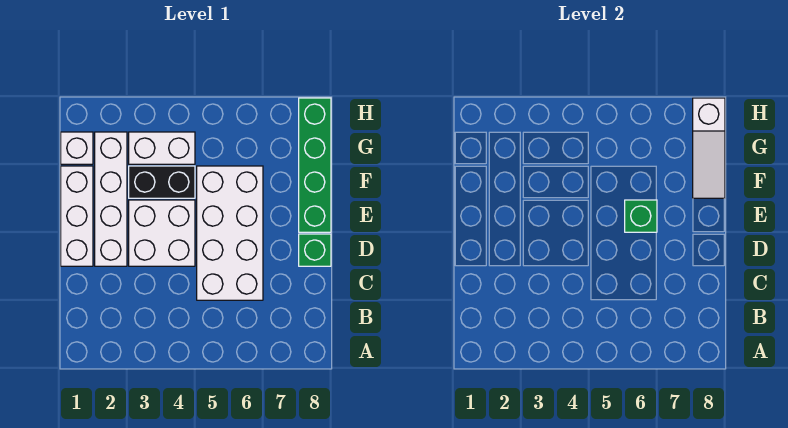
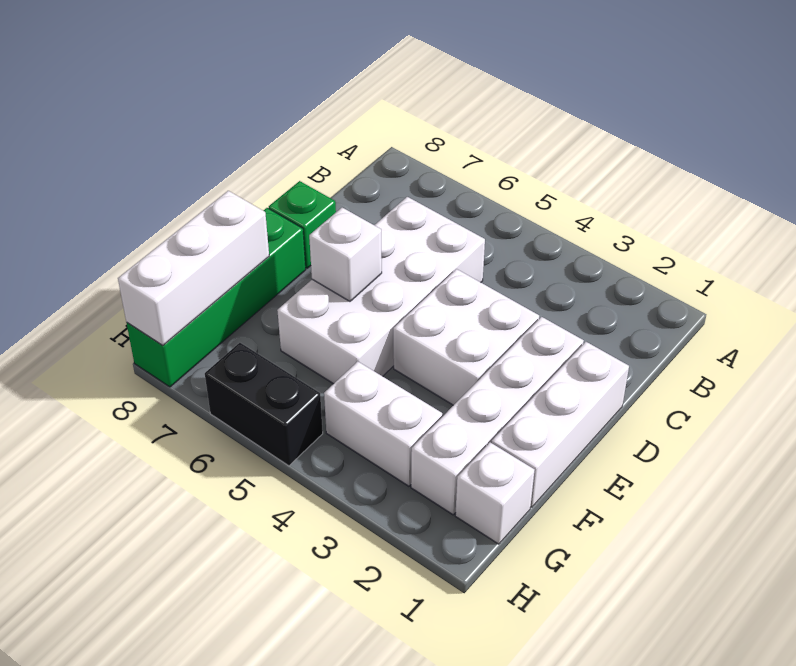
green 1x1 brick [625,200,657,232] -> white 1x1 brick [309,208,382,301]
black 1x2 brick [129,166,195,198] -> black 1x2 brick moved to [205,343,323,466]
white 1x3 slope [693,98,725,198] -> white 1x3 brick [118,191,269,345]

